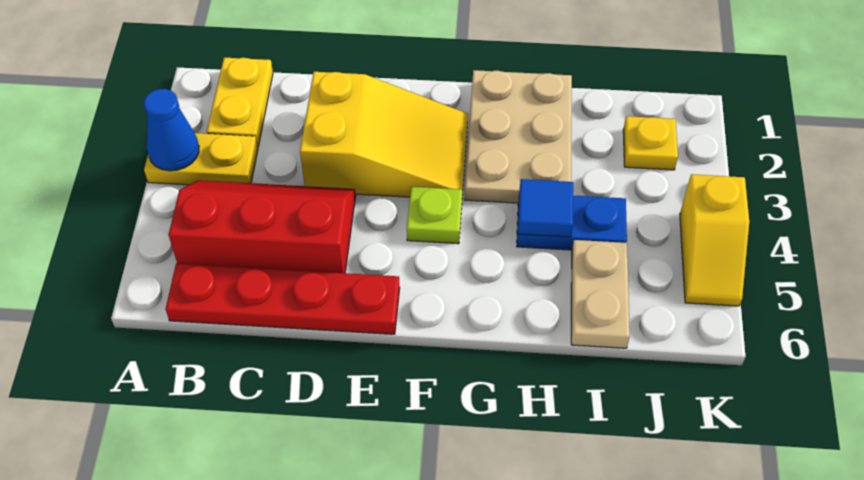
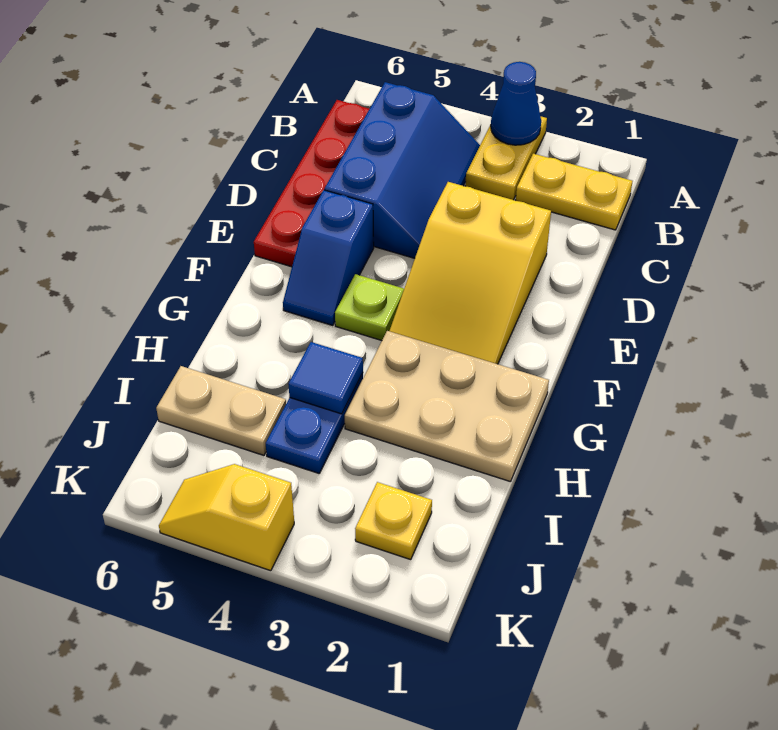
red 2x3 slope [169,180,356,273] -> blue 2x3 slope [325,82,480,258]
none -> blue 1x2 slope [283,190,374,326]

